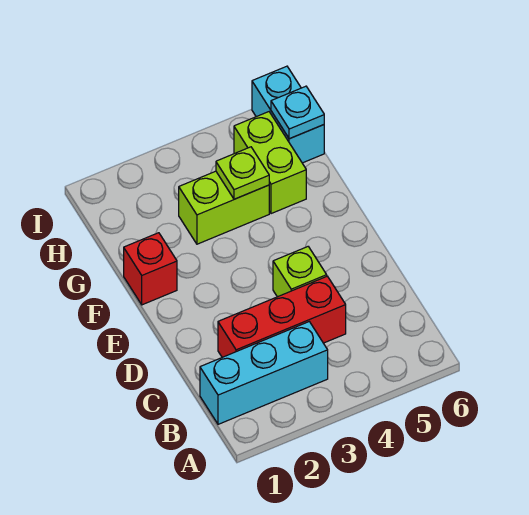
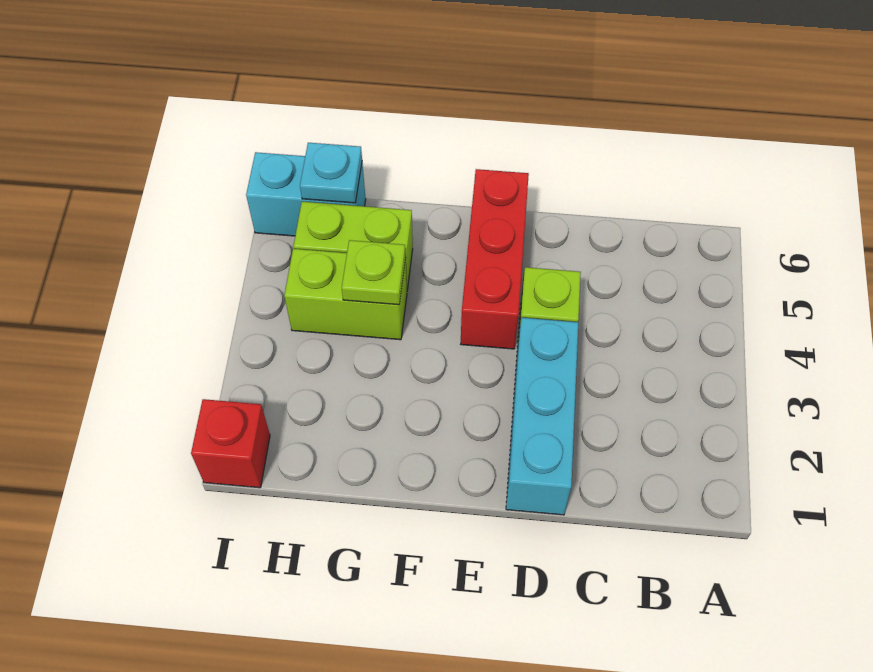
cyan 1x3 brick [200,322,328,424] -> cyan 1x3 brick moved to [506,318,578,515]
red 1x3 brick [218,276,346,357] -> red 1x3 brick moved to [461,169,529,349]
red 1x1 brick [124,233,177,305] -> red 1x1 brick moved to [191,399,270,488]
lime 1x2 brick [179,171,269,244] -> lime 1x2 brick turned to [284,249,407,340]

